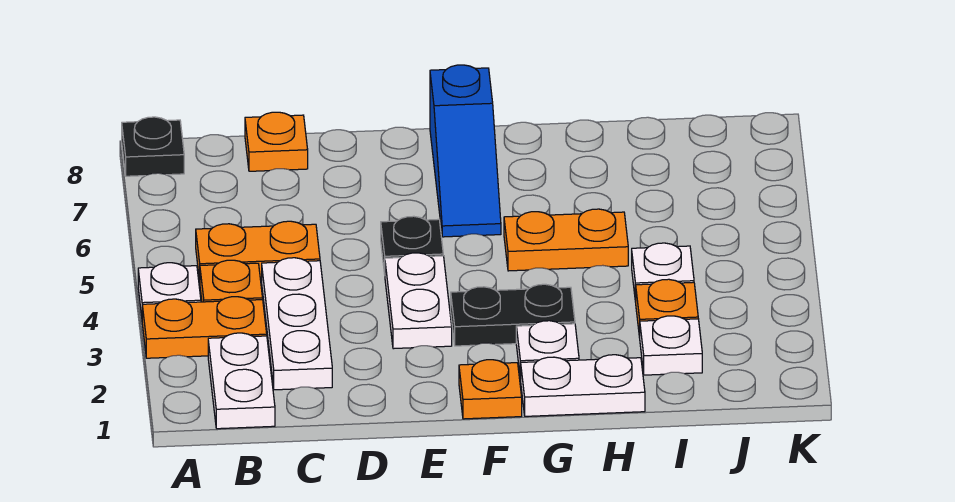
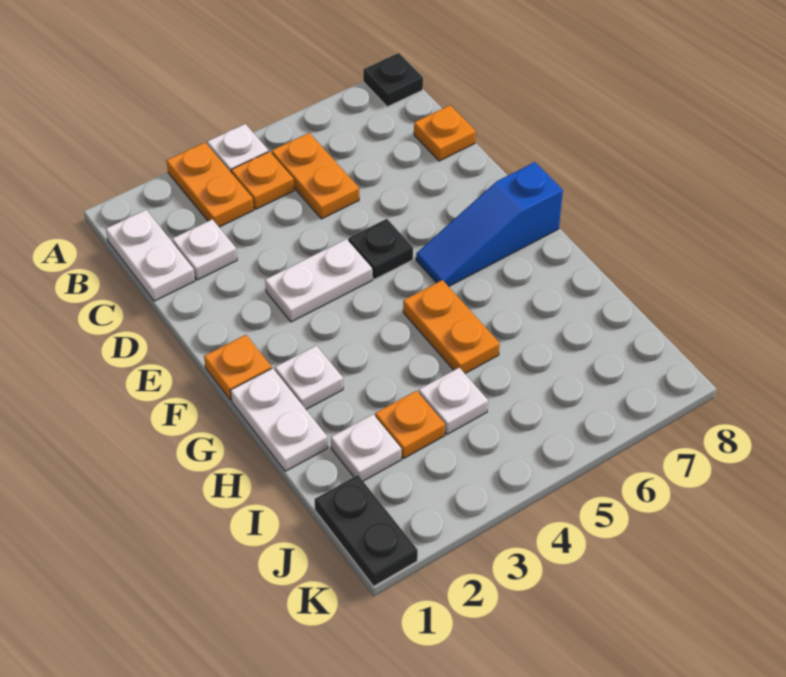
white 1x2 plate [208,333,275,429] -> white 1x2 plate turned to [106,210,195,301]
white 1x3 plate [262,258,332,390] -> white 1x1 plate [172,219,237,280]
black 1x2 plate [451,284,575,346] -> black 1x2 plate moved to [314,475,418,586]

